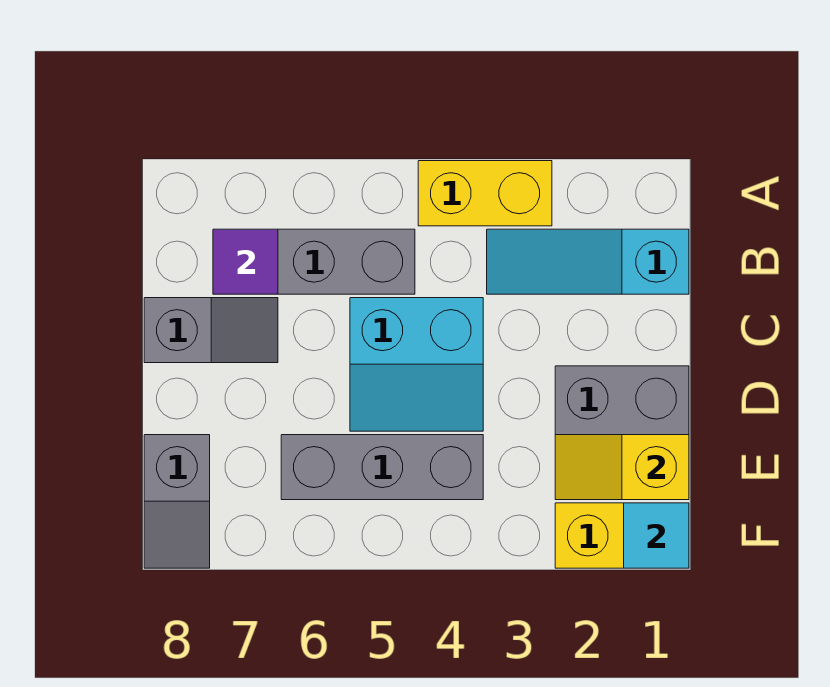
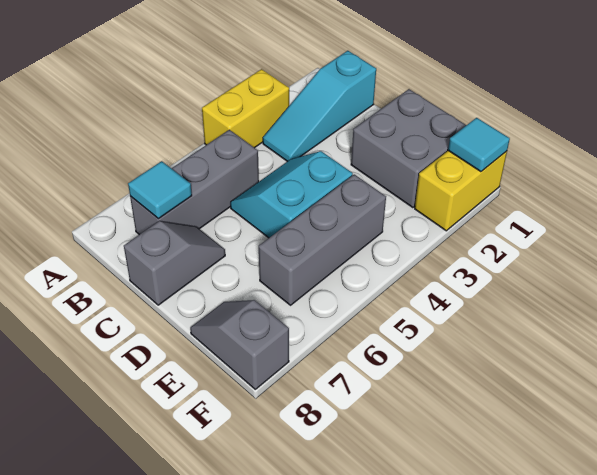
purple 1x1 tile [213,229,278,294] -> cyan 1x1 tile [128,161,192,219]
cyan 2x2 slope [350,298,483,431] -> cyan 2x2 slope turned to [230,151,353,238]
yellow 1x2 slope [555,435,689,500] -> none
grey 1x2 slope [144,435,210,568] -> grey 1x2 slope turned to [190,300,289,389]

